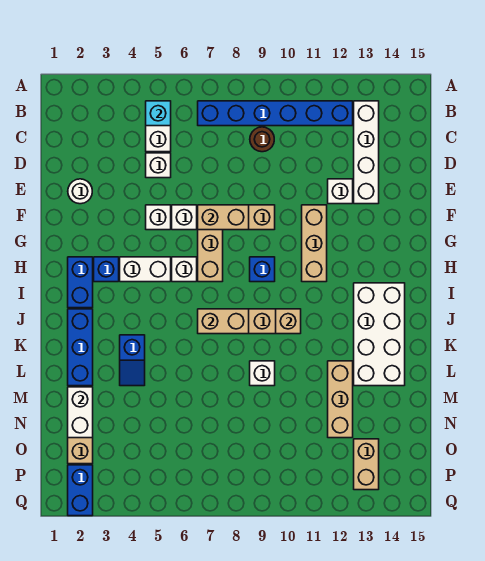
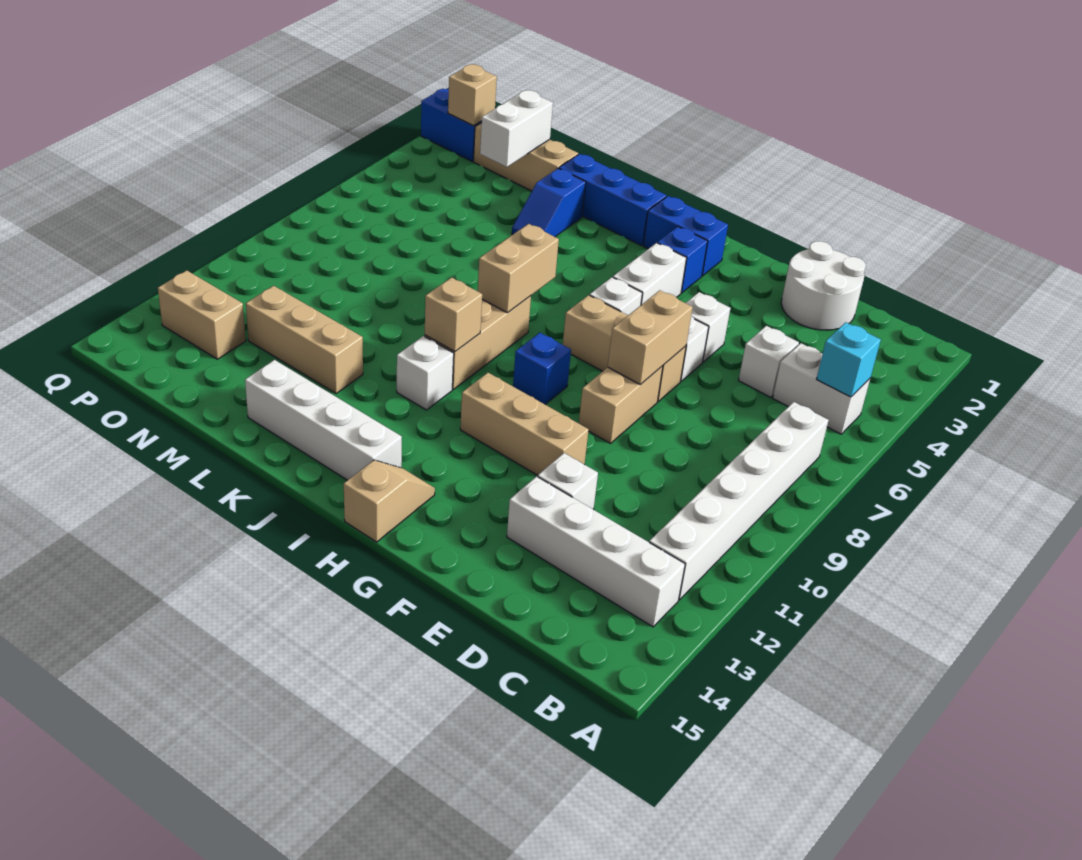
blue 1x6 brick [198,101,353,126] -> white 1x6 brick [649,402,829,600]
brown 1x1 round brick [250,127,274,152] -> none
white 1x1 round brick [68,179,92,204] -> white 2x2 round brick [781,241,866,330]
none -> tan 1x2 slope [344,460,435,542]
white 2x4 brick [354,283,405,386] -> white 1x4 brick [245,360,402,480]
blue 1x2 slope [120,335,145,386] -> blue 1x2 slope turned to [512,168,586,237]
white 1x1 brick [250,361,275,386] -> white 1x1 brick moved to [397,336,454,410]
white 1x2 brick [68,387,93,438] -> white 1x2 brick turned to [480,90,553,167]
none -> tan 1x1 brick [448,64,497,125]

